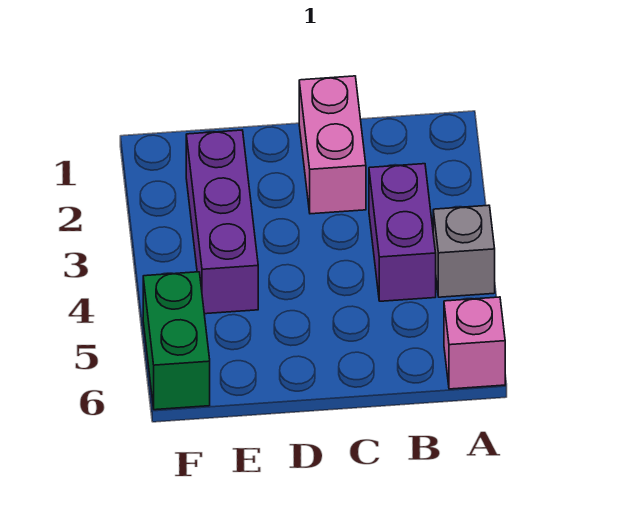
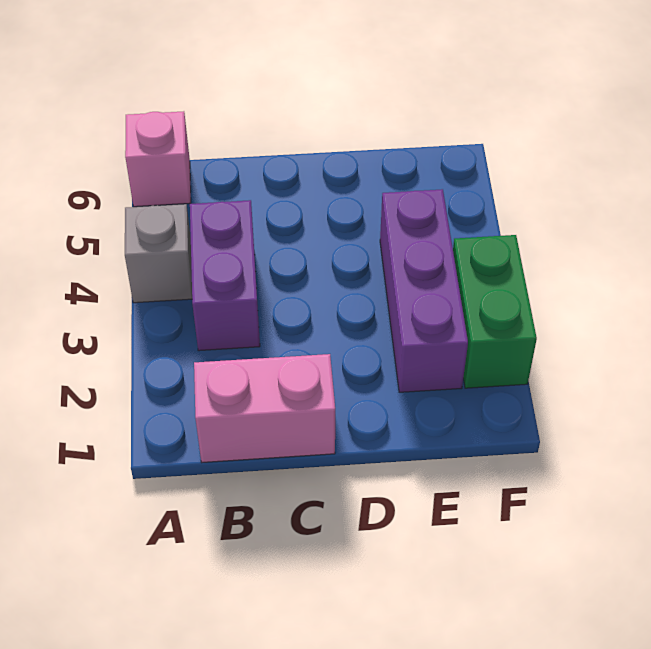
pink 1x2 brick [299,76,366,214] -> pink 1x2 brick turned to [194,354,335,462]
green 1x2 brick [143,272,210,410] -> green 1x2 brick moved to [453,235,537,388]

